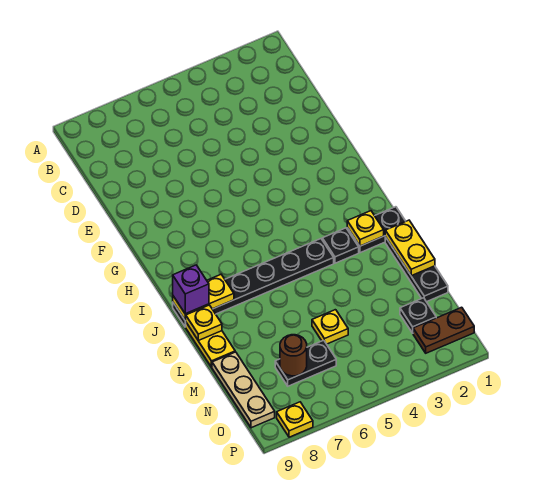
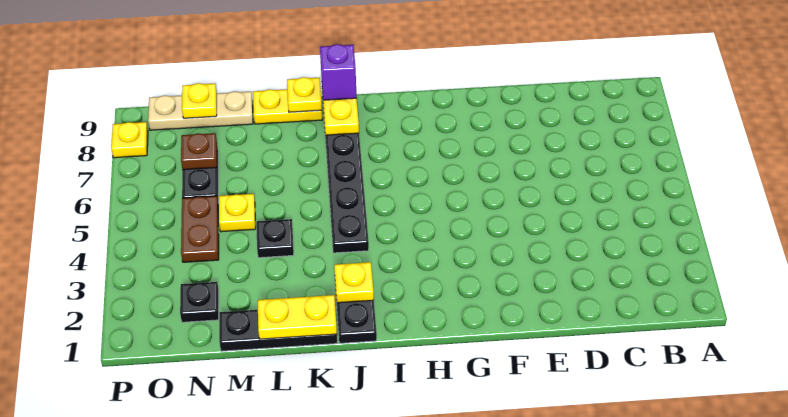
black 1x1 plate [322,228,359,263] -> black 1x1 plate moved to [256,219,294,258]
brown 1x1 round brick [280,335,307,376] -> brown 1x1 plate [181,133,217,170]
none -> yellow 1x1 plate [182,83,217,118]
brown 1x2 plate [413,307,474,353] -> brown 1x2 plate moved to [181,196,219,262]

